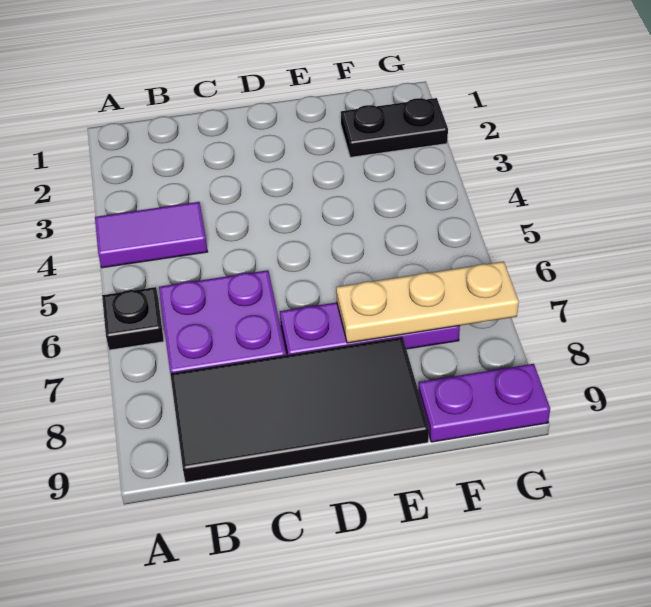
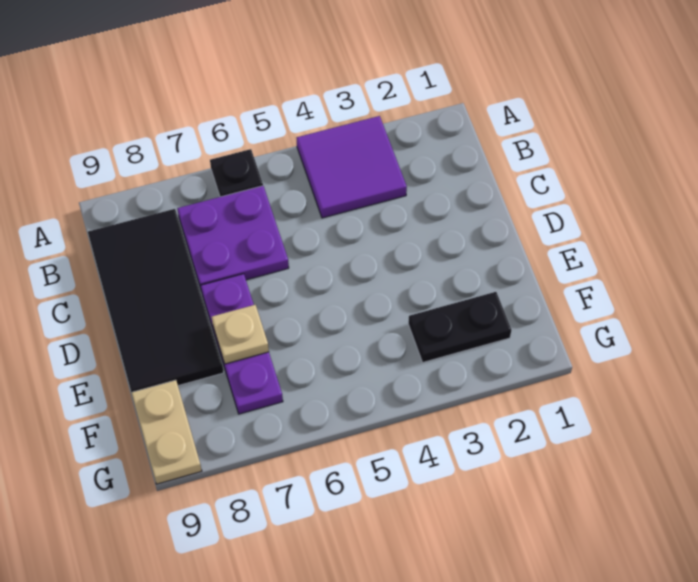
purple 1x2 tile [95,202,208,268] -> purple 2x2 tile [297,116,407,218]
tan 1x3 plate [336,261,519,343] -> tan 1x1 plate [212,305,269,364]
black 1x2 plate [341,98,448,157] -> black 1x2 plate turned to [408,292,511,362]
purple 1x2 plate [418,364,550,442] -> tan 1x2 plate [131,380,202,484]

